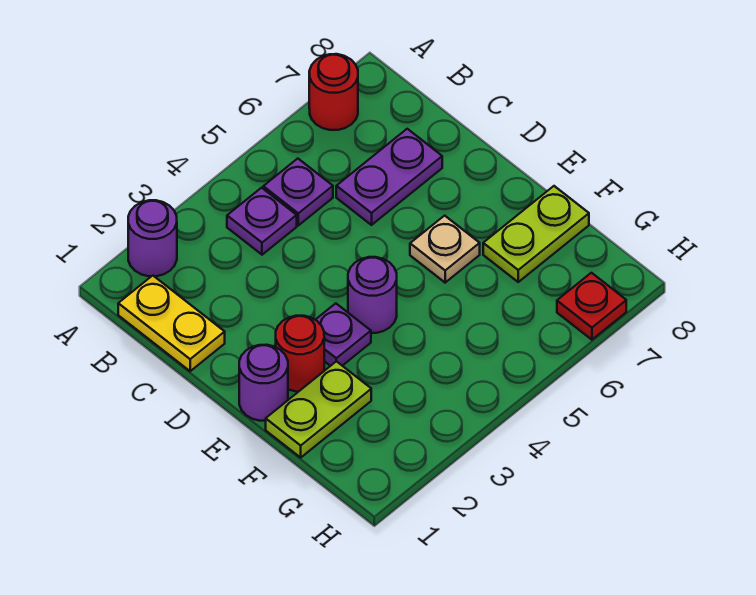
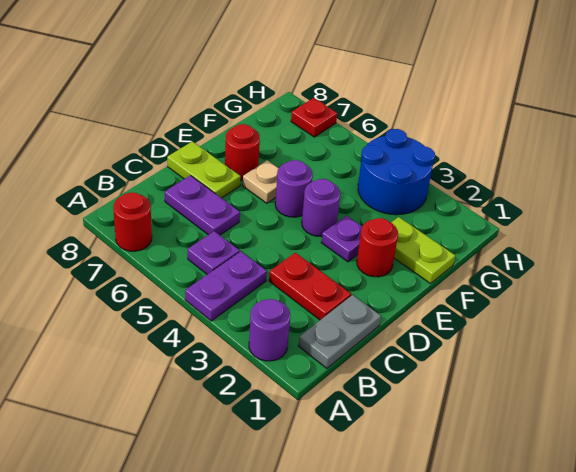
yellow 1x2 plate [118,276,225,371] -> grey 1x2 plate [299,295,381,368]
purple 1x1 plate [227,188,297,255] -> purple 1x2 plate [185,251,267,321]
none -> red 1x2 plate [269,253,351,320]
purple 1x1 round brick [239,345,288,421] -> purple 1x1 round brick moved to [275,160,313,217]
none -> red 1x1 round brick [225,124,260,180]
lime 1x2 plate [483,186,589,282] -> lime 1x2 plate moved to [167,141,240,198]
none -> blue 2x2 round brick [358,129,435,215]

